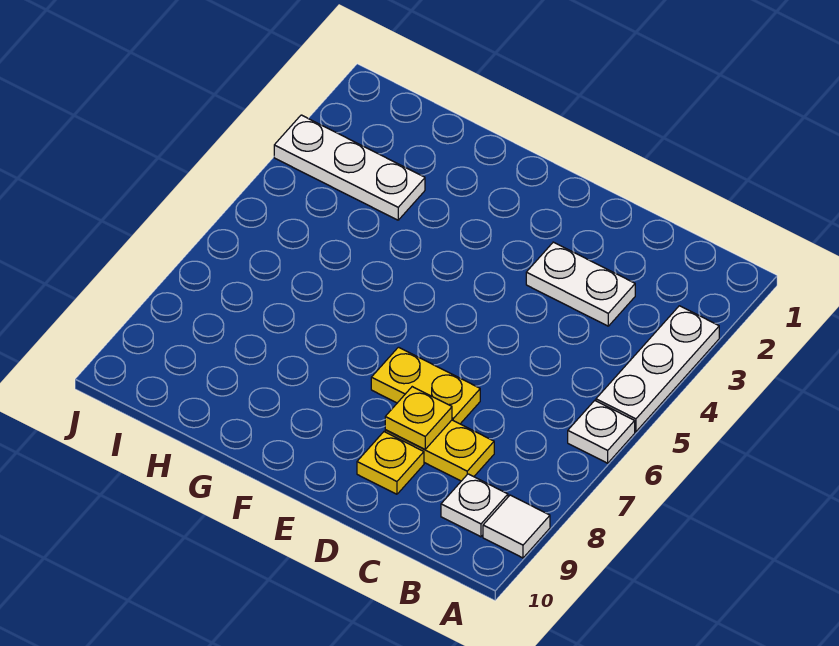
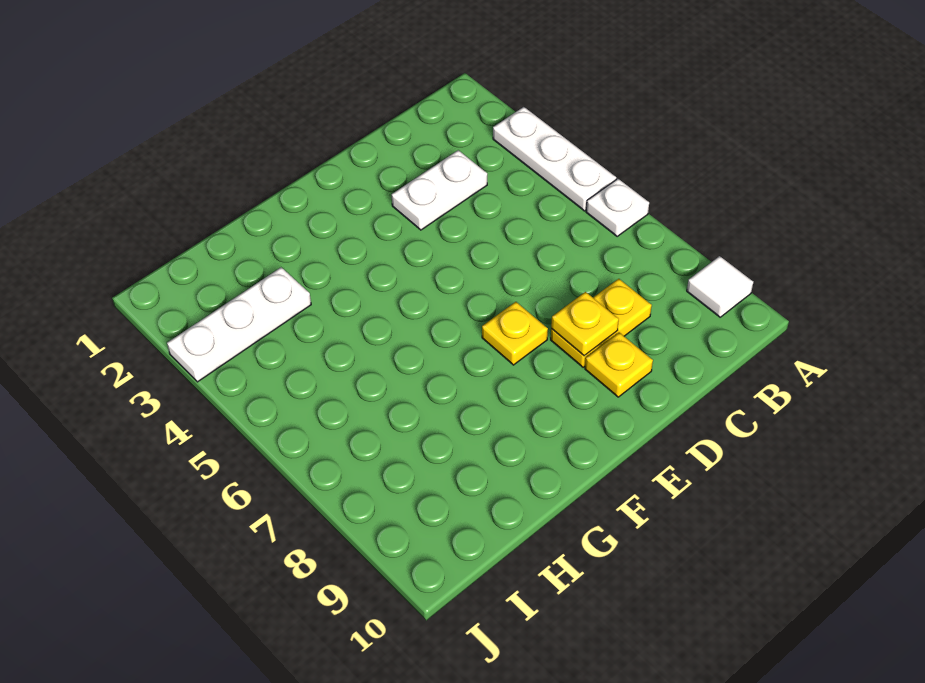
white 1x1 plate [441,474,508,537] -> none
yellow 1x2 plate [371,347,480,424] -> yellow 1x1 plate [482,302,548,365]

